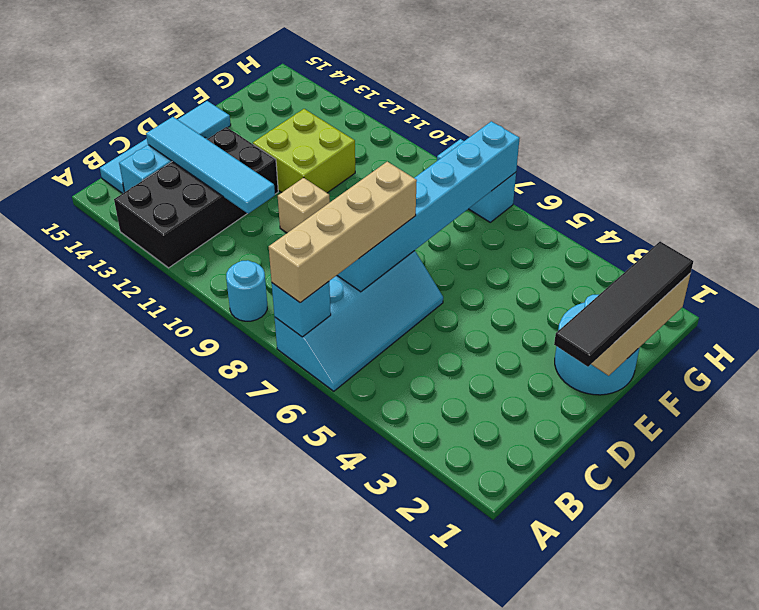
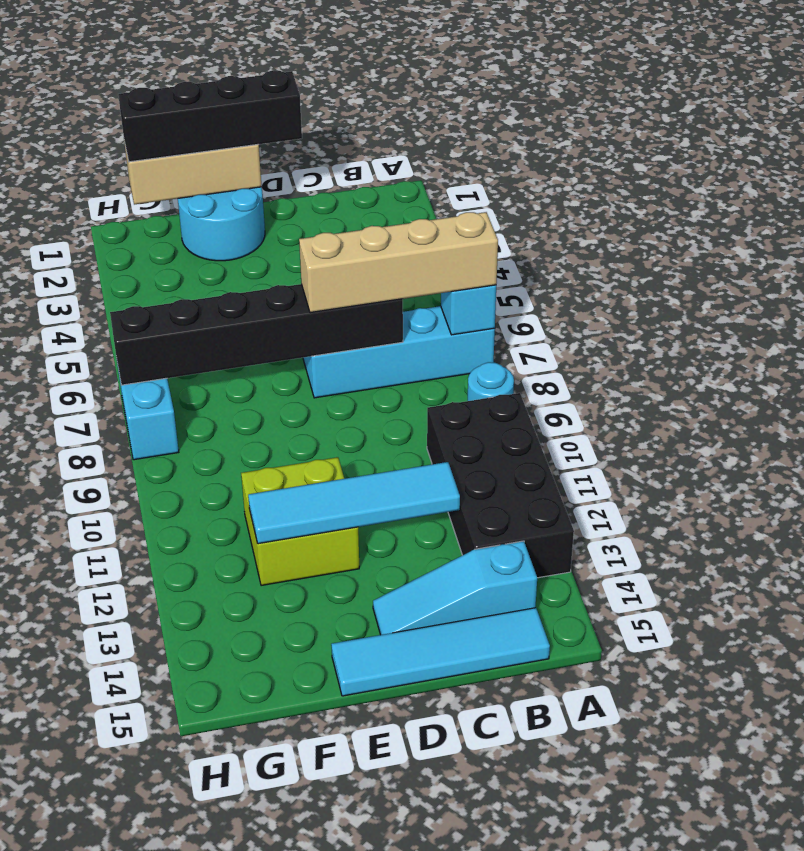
black 2x4 brick [114,127,278,268] -> black 2x4 brick turned to [427,393,574,578]
cyan 1x6 brick [337,121,520,292] -> black 1x6 brick [110,284,403,385]
cyan 1x4 tile [146,117,275,214] -> cyan 1x4 tile turned to [248,462,460,544]
black 1x4 tile [554,242,693,367] -> black 1x4 brick [118,70,302,162]
tan 1x1 brick [278,178,330,233] -> none

